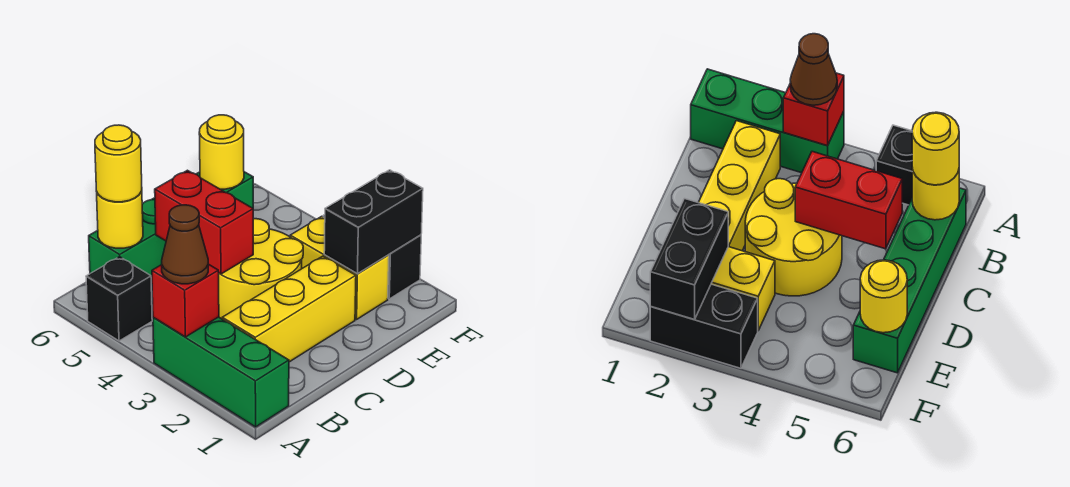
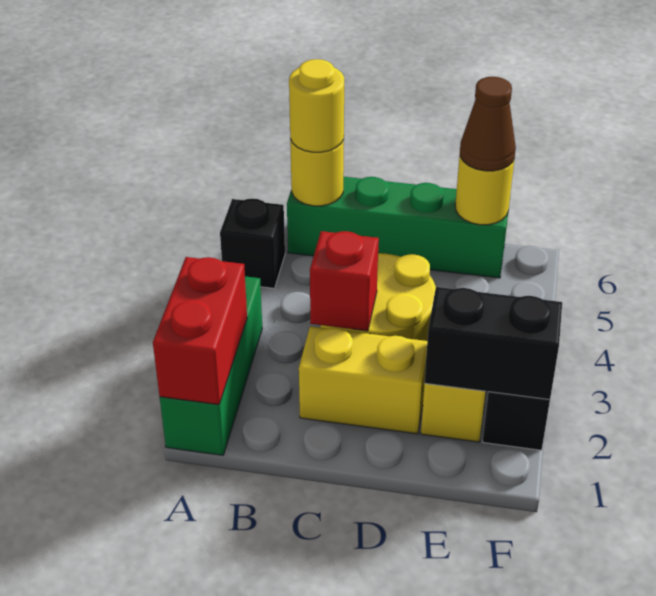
red 1x1 brick [152,264,219,337] -> red 1x1 brick moved to [310,231,379,331]
brown 1x1 cone [162,205,208,284] -> brown 1x1 cone moved to [460,77,516,171]
yellow 1x3 brick [222,256,356,362] -> yellow 1x2 brick [299,326,427,434]
red 1x2 brick [155,170,253,274] -> red 1x2 brick moved to [153,257,247,405]

